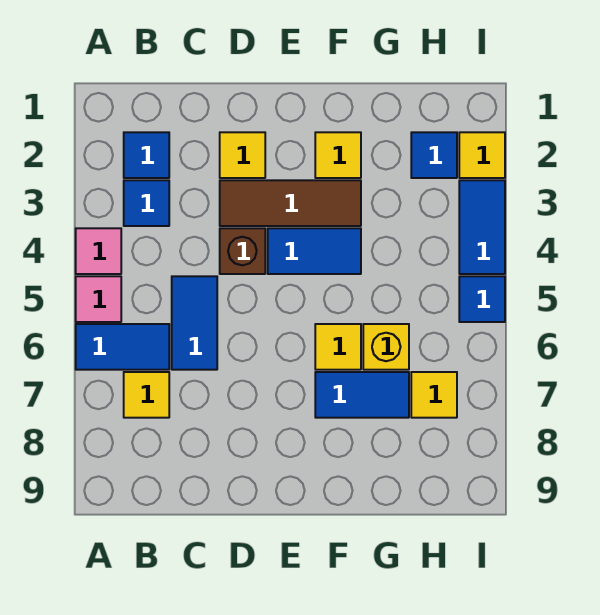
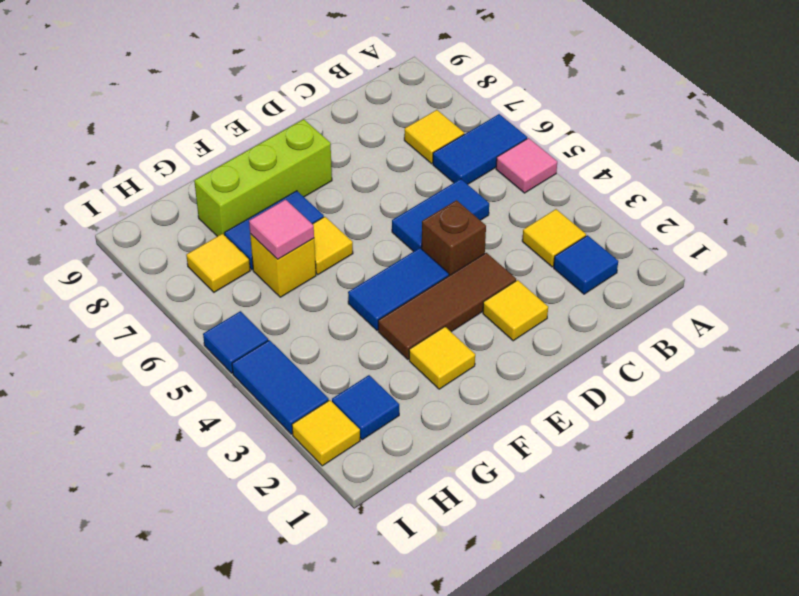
pink 1x1 tile [76,228,121,274] -> pink 1x1 tile moved to [249,200,314,259]
blue 1x1 tile [124,180,169,226] -> yellow 1x1 tile [522,209,586,267]
blue 1x2 tile [172,276,217,370] -> blue 1x2 tile turned to [392,179,489,252]
none -> lime 1x3 brick [194,119,332,236]

